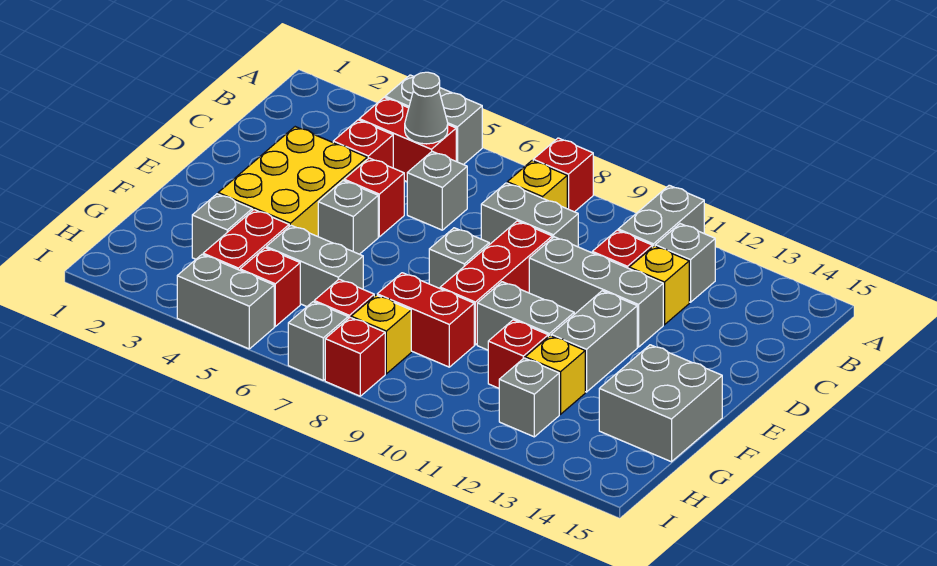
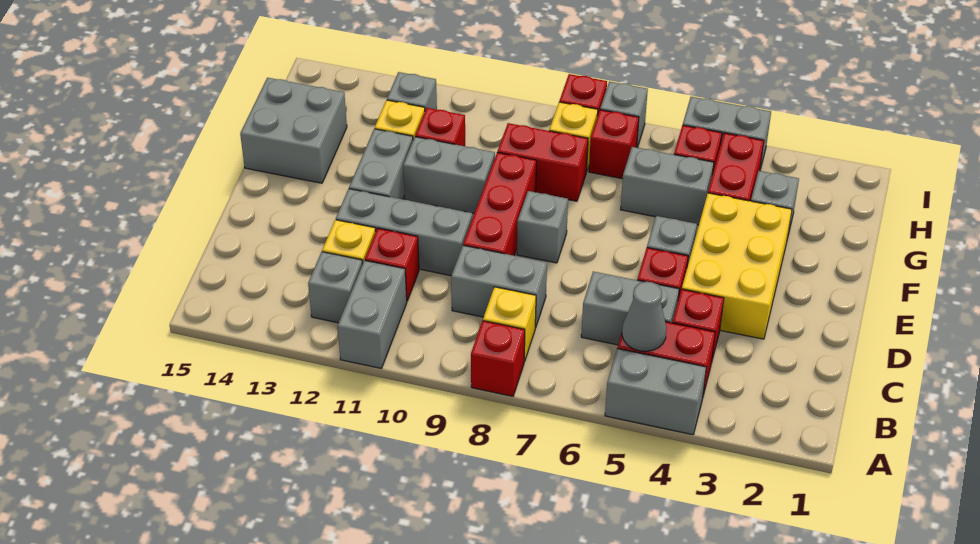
grey 1x1 brick [407,151,467,230] -> grey 1x2 brick [581,272,679,345]

